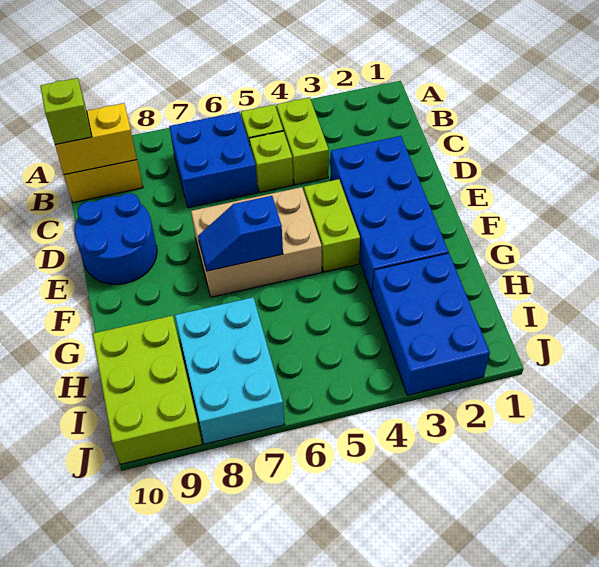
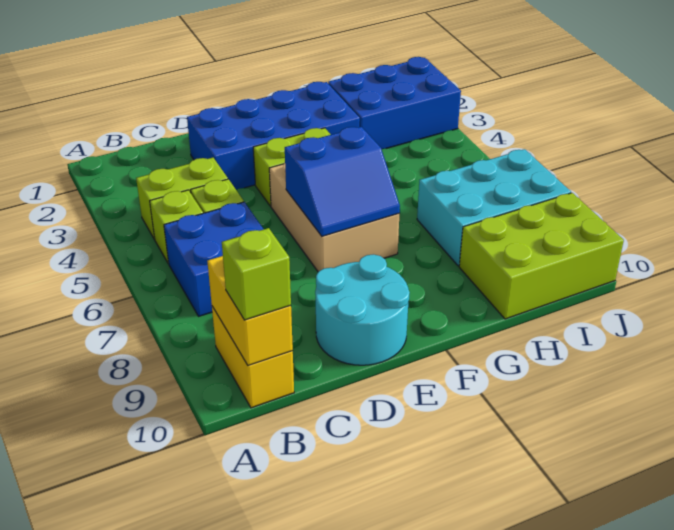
blue 2x2 round brick [74,194,157,284] -> cyan 2x2 round brick [315,254,410,365]
blue 1x2 slope [198,196,283,271] -> blue 2x2 slope [285,127,400,236]

